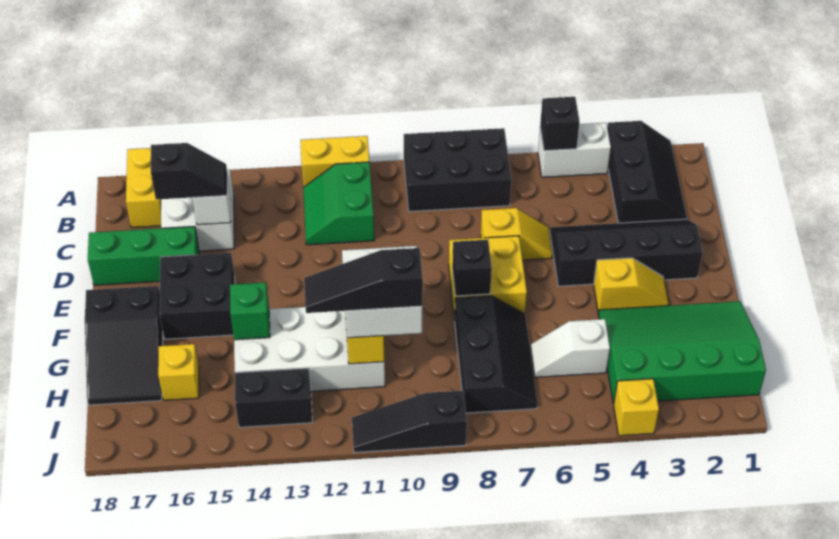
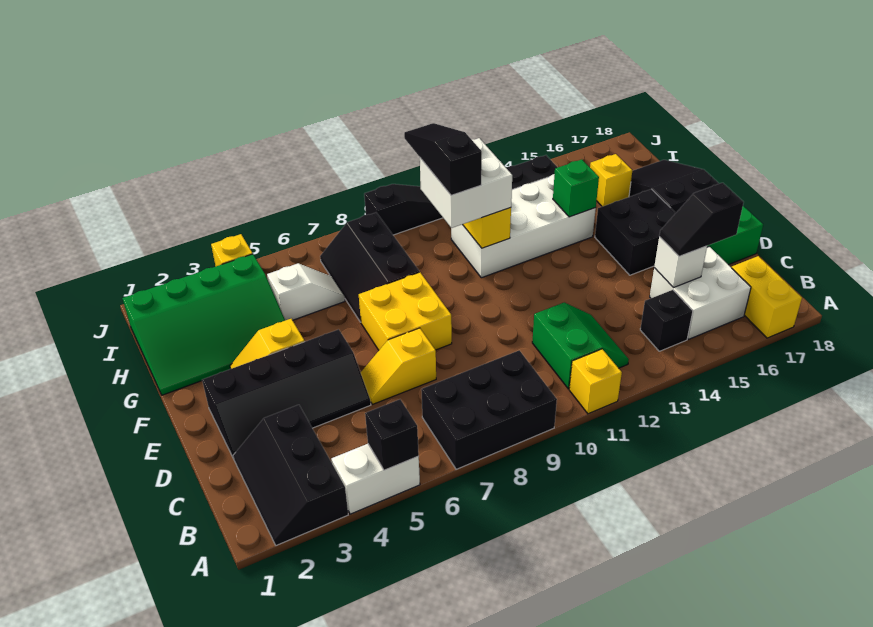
yellow 1x2 brick [300,136,369,187] -> yellow 1x1 brick [569,349,622,414]
black 1x1 brick [452,240,492,296] -> black 1x1 brick moved to [640,290,693,351]
black 1x3 slope [304,248,423,313] -> black 1x3 slope turned to [404,123,482,195]

